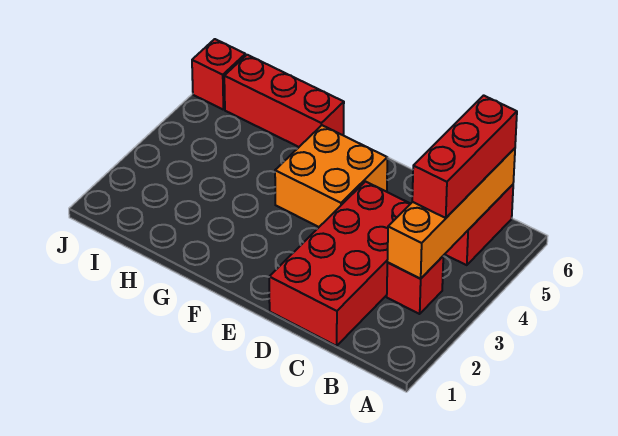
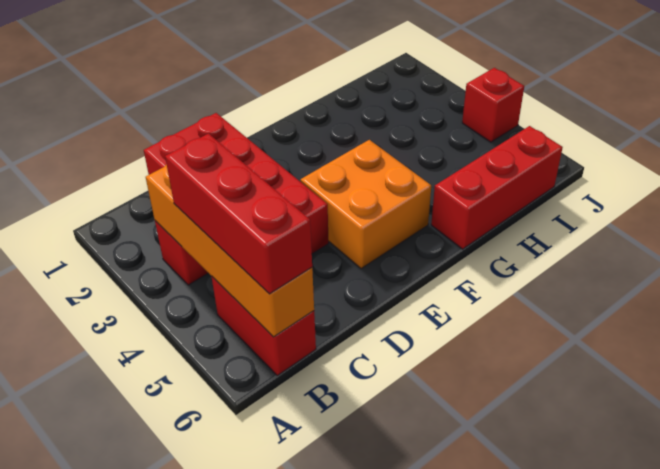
red 1x1 brick [192,39,245,109] -> red 1x1 brick moved to [462,68,524,142]

